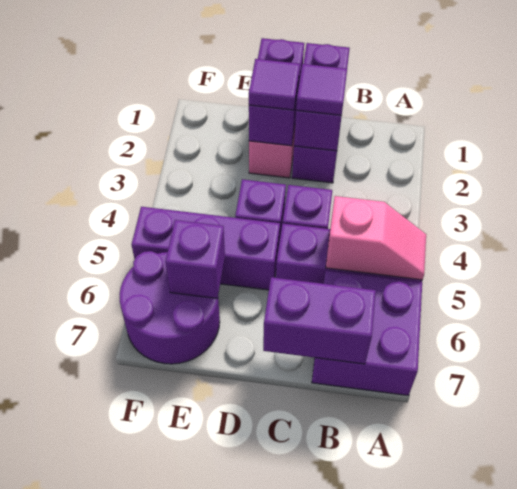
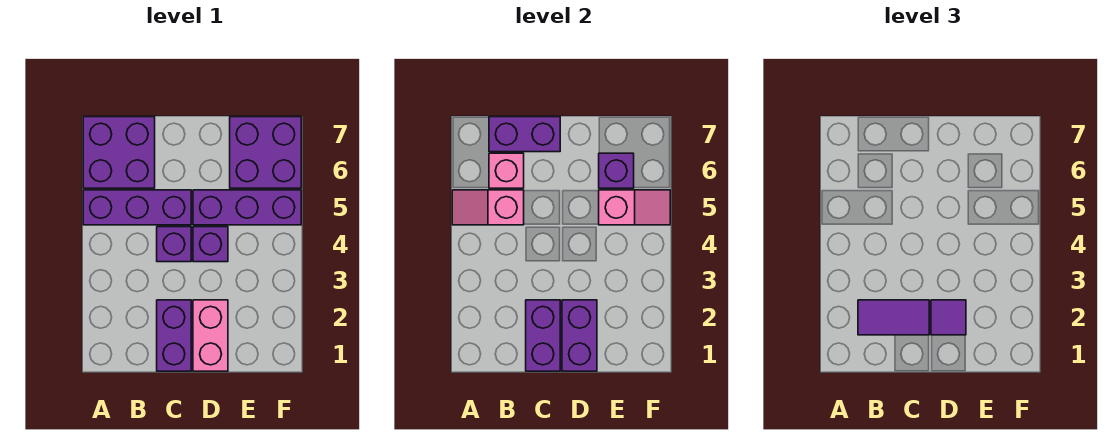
none -> pink 1x1 brick [489,153,524,188]
purple 1x1 tile [296,64,347,115] -> purple 1x2 tile [858,300,929,335]
none -> pink 1x2 slope [599,190,670,225]
purple 2x2 round brick [120,251,220,364] -> purple 2x2 brick [230,117,301,188]

